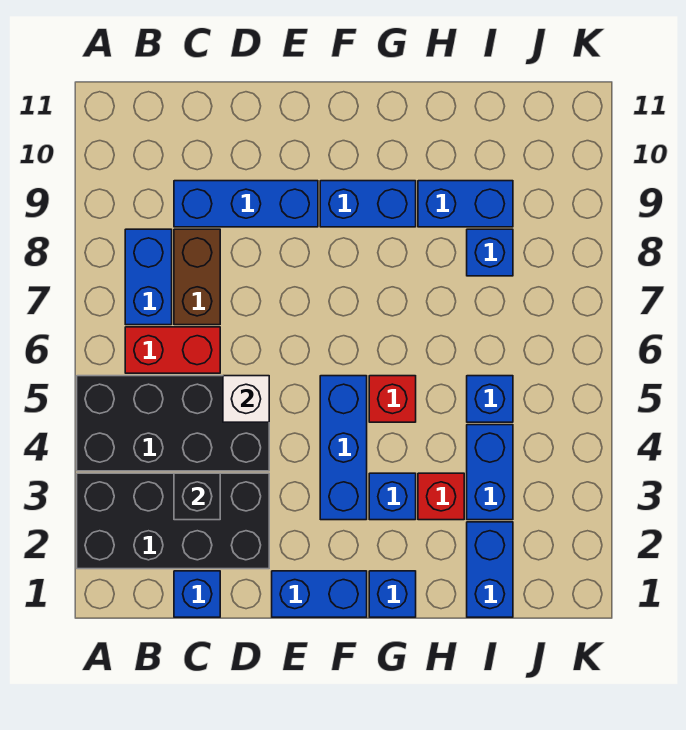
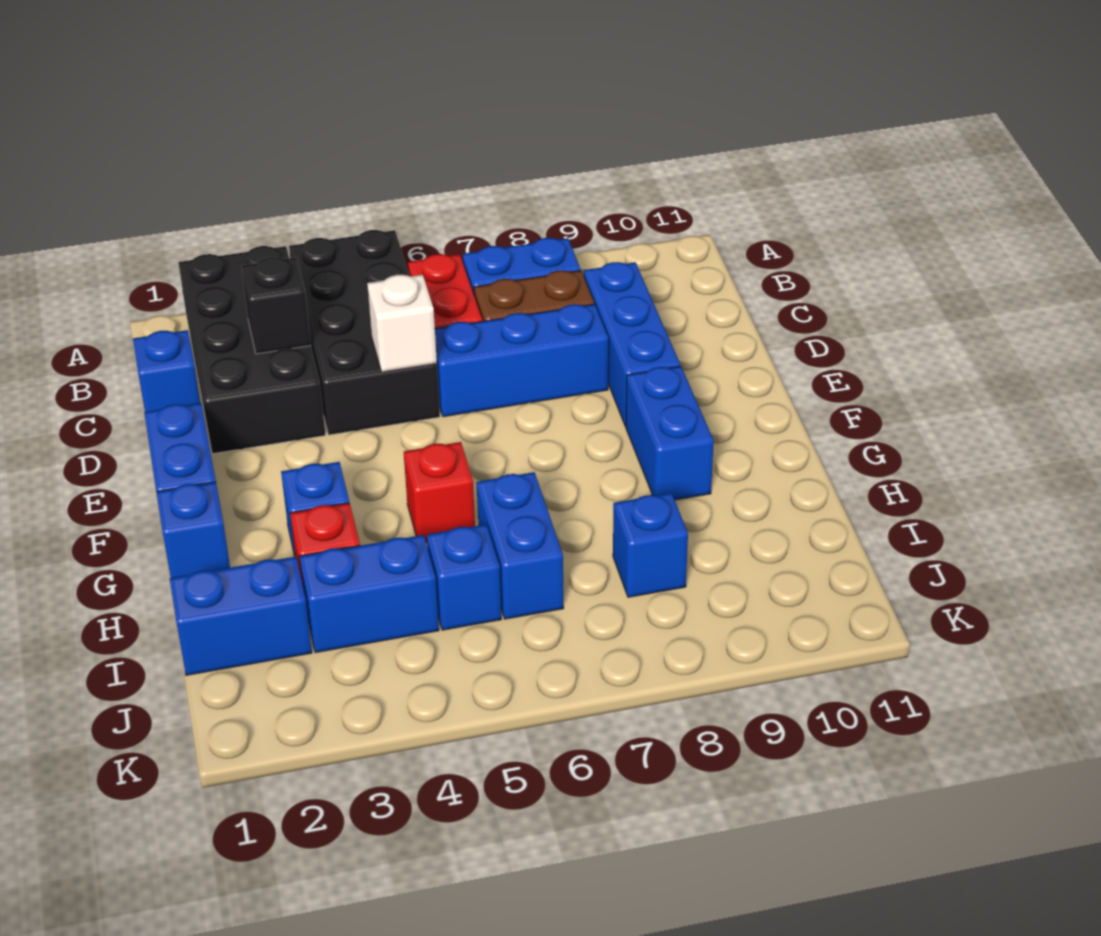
blue 1x3 brick [320,376,367,520] -> blue 1x3 brick moved to [435,304,608,417]
blue 1x2 brick [418,181,513,227] -> blue 1x2 brick moved to [477,472,564,619]

